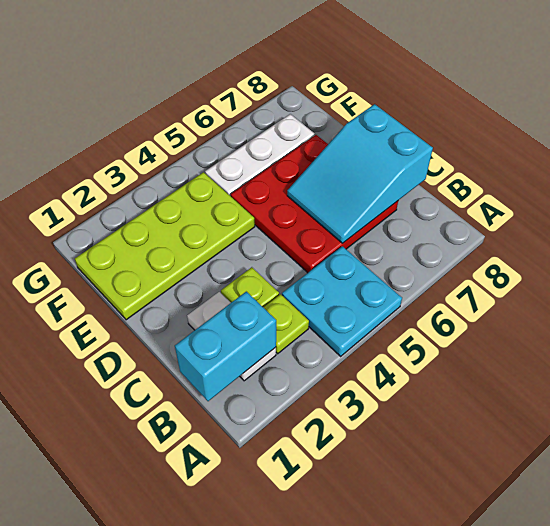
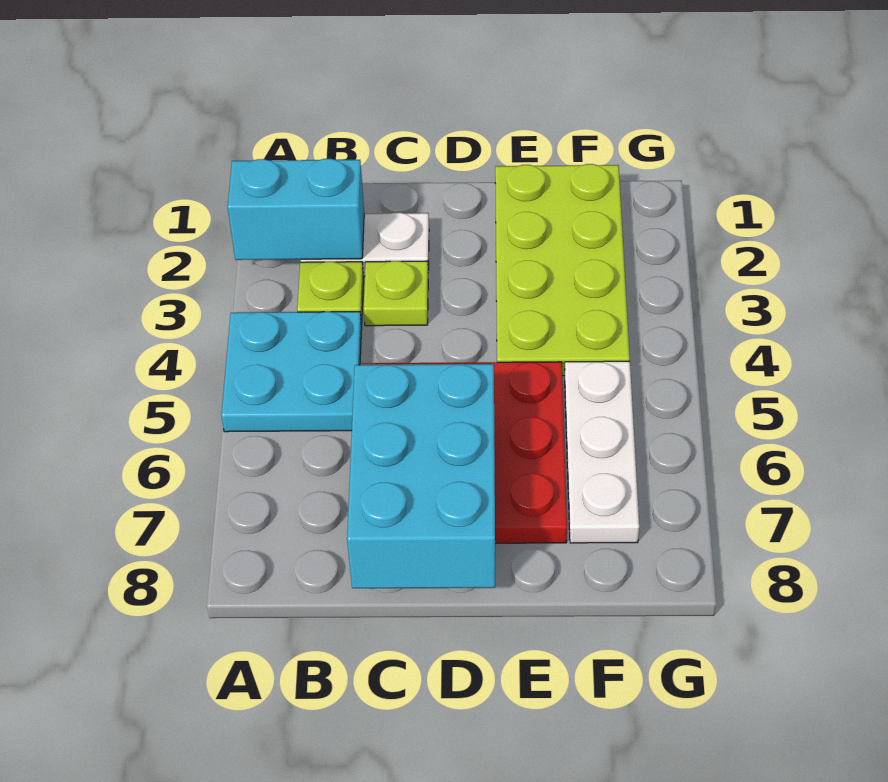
cyan 1x2 brick [175,292,276,401] -> cyan 1x2 brick turned to [228,159,364,260]
cyan 2x3 slope [287,104,433,243] -> cyan 2x3 brick [347,364,495,588]

